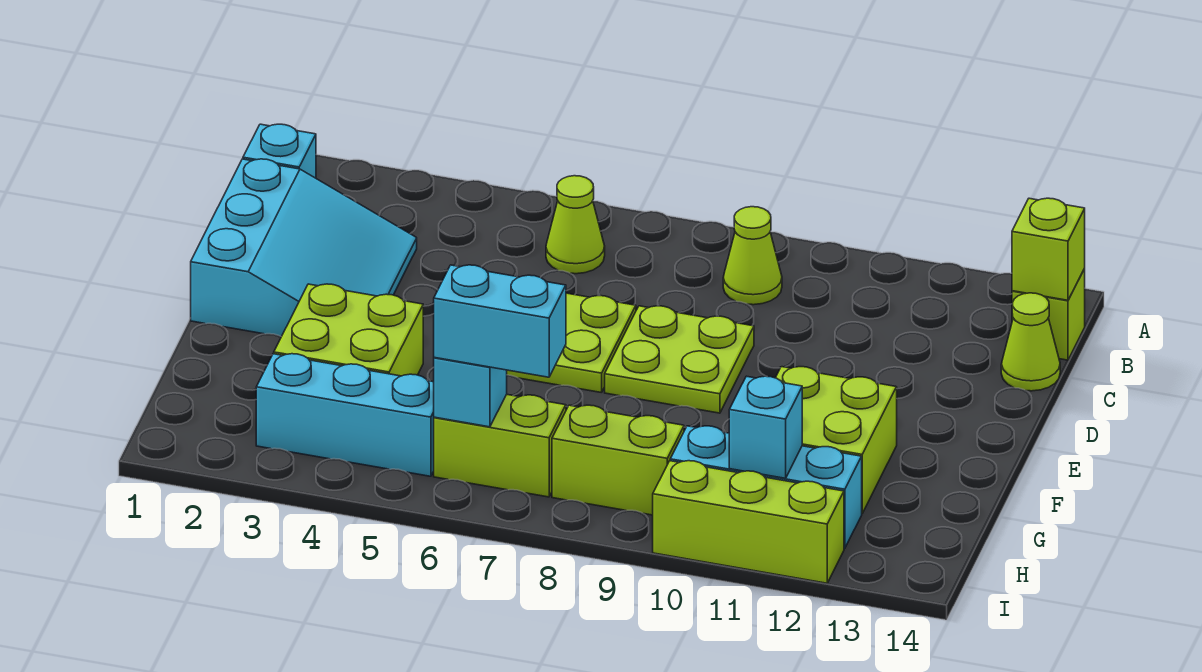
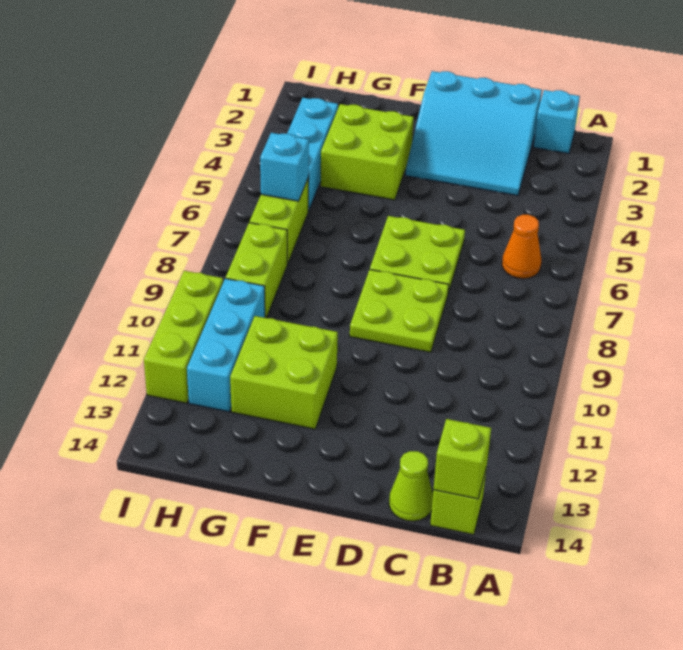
lime 1x1 cone [546,176,605,274] -> orange 1x1 cone [502,215,541,279]
lime 1x1 cone [723,207,782,305] -> none
cyan 1x2 brick [434,265,566,377] -> none
cyan 1x1 brick [729,376,802,478] -> none

